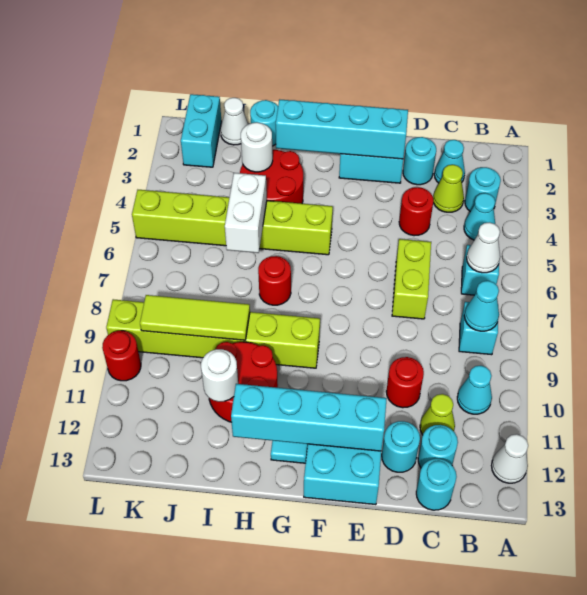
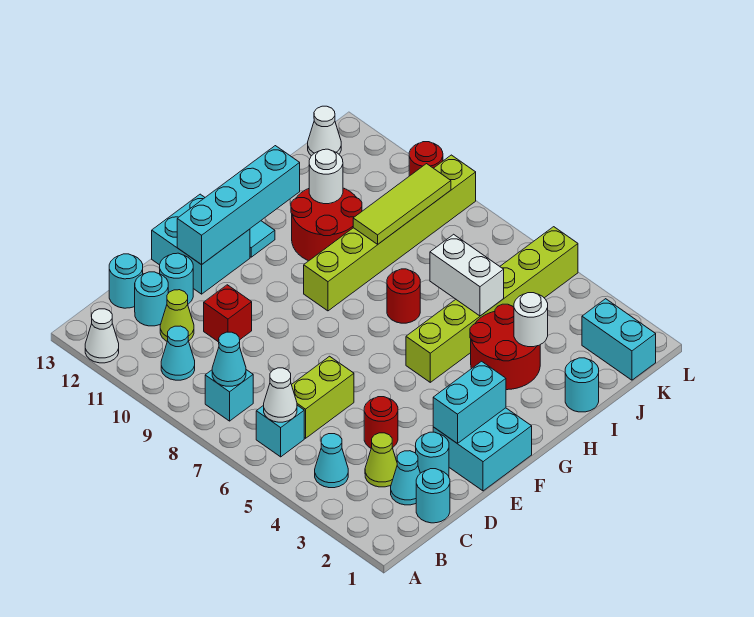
cyan 1x1 round brick [465,167,501,211] -> cyan 1x1 round brick moved to [416,469,450,523]
lime 1x2 brick [392,239,431,319] -> lime 1x2 brick turned to [292,356,354,438]
red 1x1 round brick [386,357,424,408] -> red 1x1 brick [204,285,252,342]
cyan 1x4 brick [276,100,408,159] -> cyan 1x2 brick [433,361,506,443]
white 1x1 cone [221,98,248,145] -> white 1x1 cone moved to [308,106,341,156]

